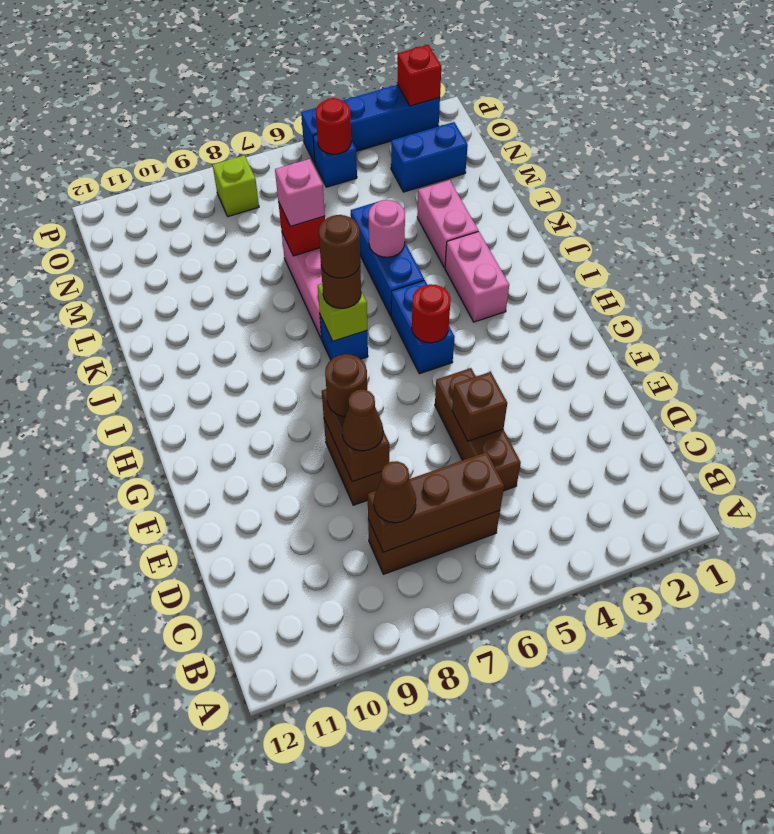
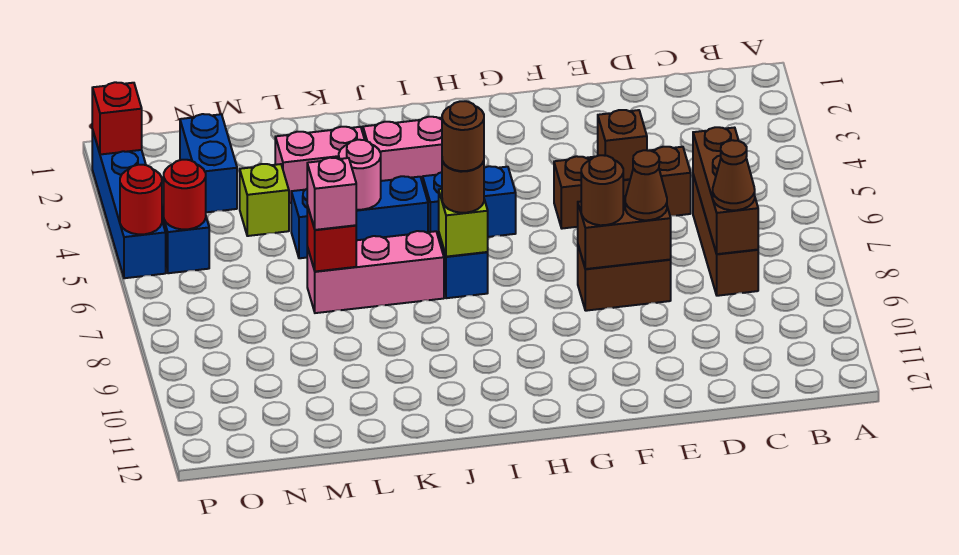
red 1x1 round brick [412,284,451,343] -> red 1x1 round brick moved to [120,165,162,234]
lime 1x1 brick [213,155,259,216] -> lime 1x1 brick moved to [240,164,289,236]

